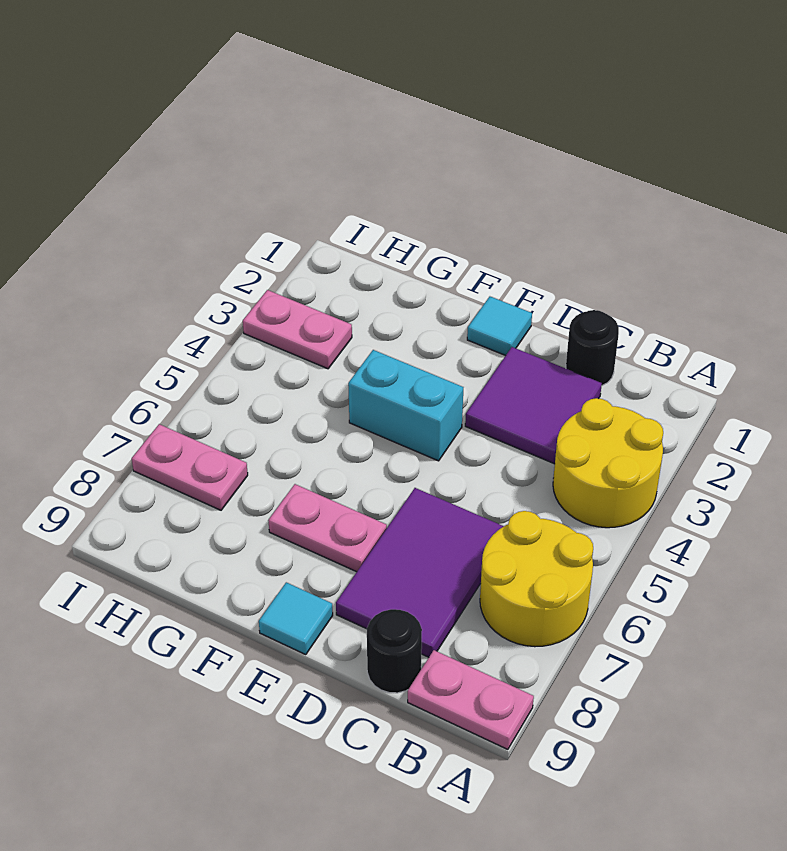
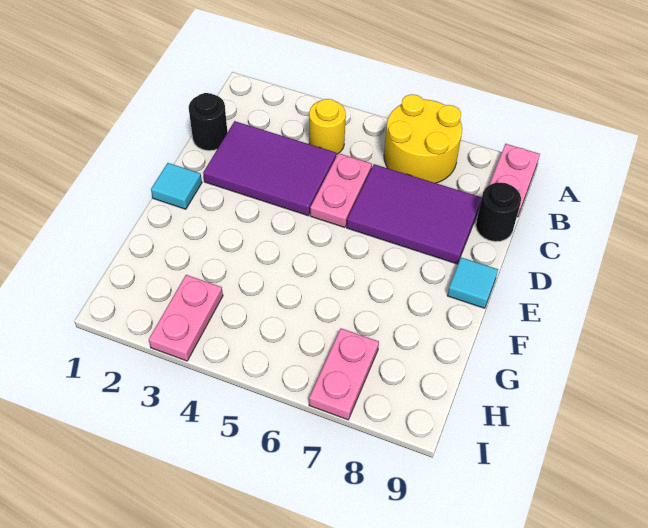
yellow 2x2 round brick [553,398,663,528] -> yellow 1x1 round brick [309,99,346,155]
purple 2x2 tile [465,347,602,464] -> purple 2x3 tile [203,121,336,216]
cyan 1x2 brick [348,350,463,461] -> none
pink 1x2 plate [268,484,387,572] -> pink 1x2 plate moved to [310,153,372,228]

